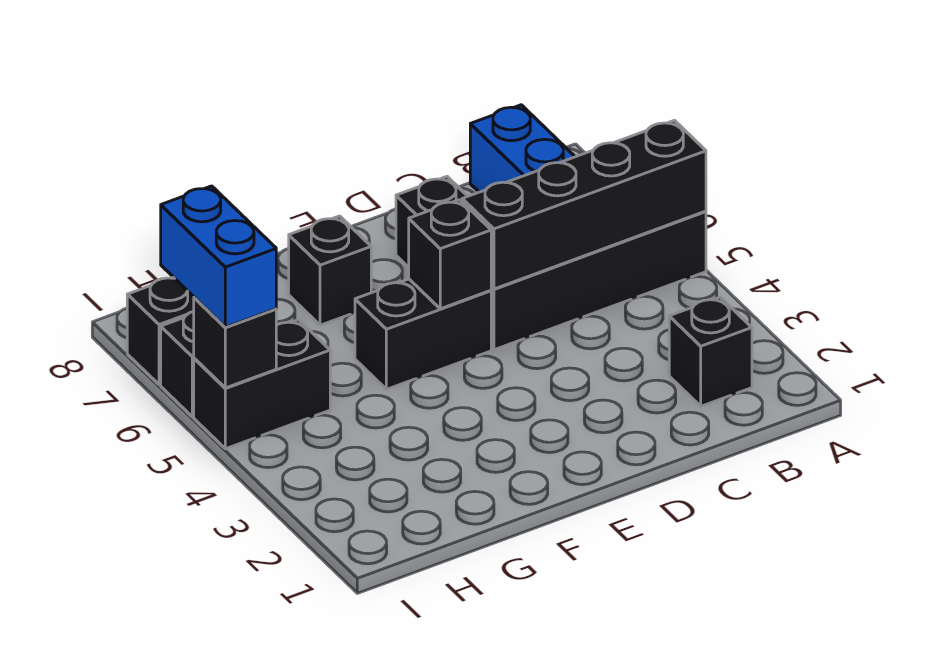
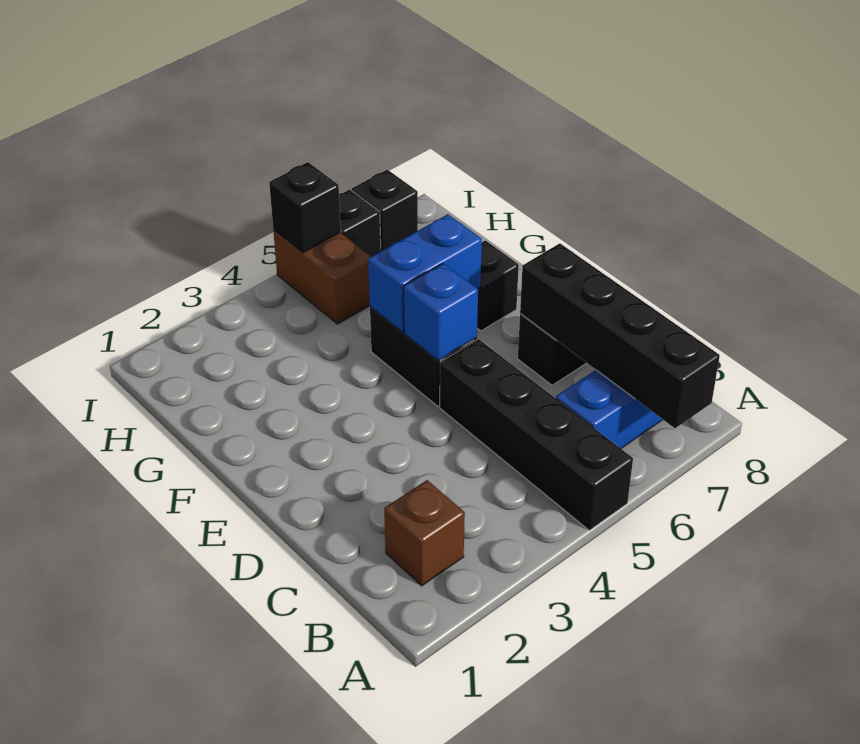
black 1x4 brick [462,120,706,289] -> black 1x4 brick moved to [520,243,720,428]
black 1x1 brick [669,297,752,406] -> brown 1x1 brick [384,480,465,586]
black 1x1 brick [409,200,491,309] -> blue 1x1 brick [404,263,478,360]
black 1x2 brick [194,320,330,449] -> brown 1x2 brick [273,230,371,324]
blue 1x2 brick [161,186,276,327] -> blue 1x2 brick moved to [368,214,482,332]

